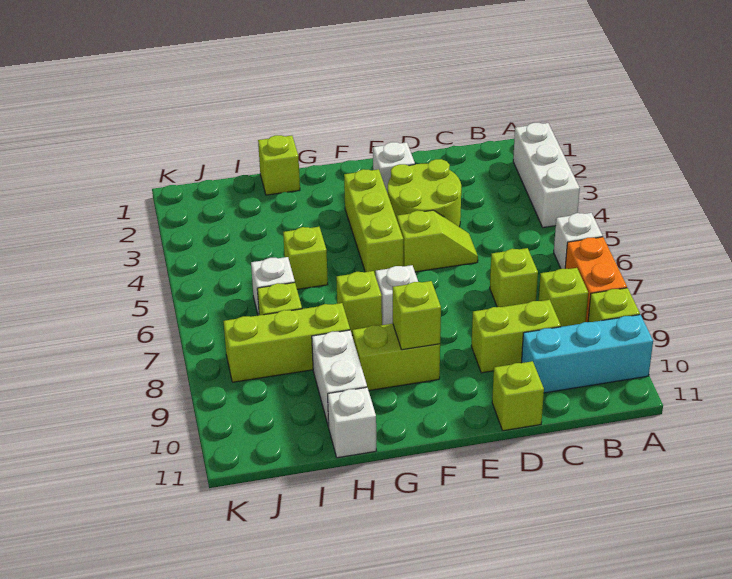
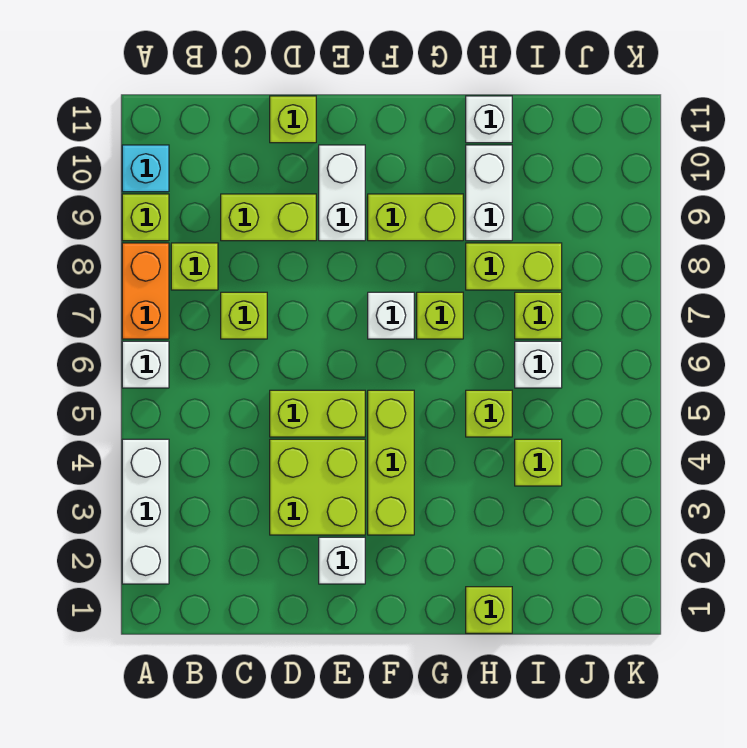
cyan 1x3 brick [521,315,653,393] -> cyan 1x1 brick [122,145,169,192]
lime 2x2 round brick [388,159,461,227] -> lime 2x2 brick [270,439,365,535]
lime 1x2 slope [397,210,478,272] -> lime 1x2 brick [270,390,365,437]
none -> white 1x2 brick [319,145,365,241]
lime 1x1 brick [393,281,441,350] -> lime 1x1 brick moved to [515,439,562,486]
lime 1x3 brick [223,303,350,382] -> lime 1x2 brick [466,243,562,290]

